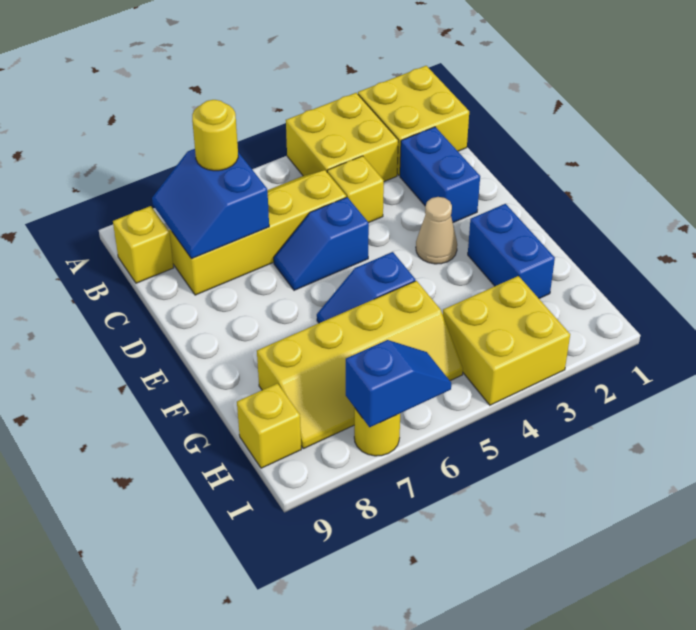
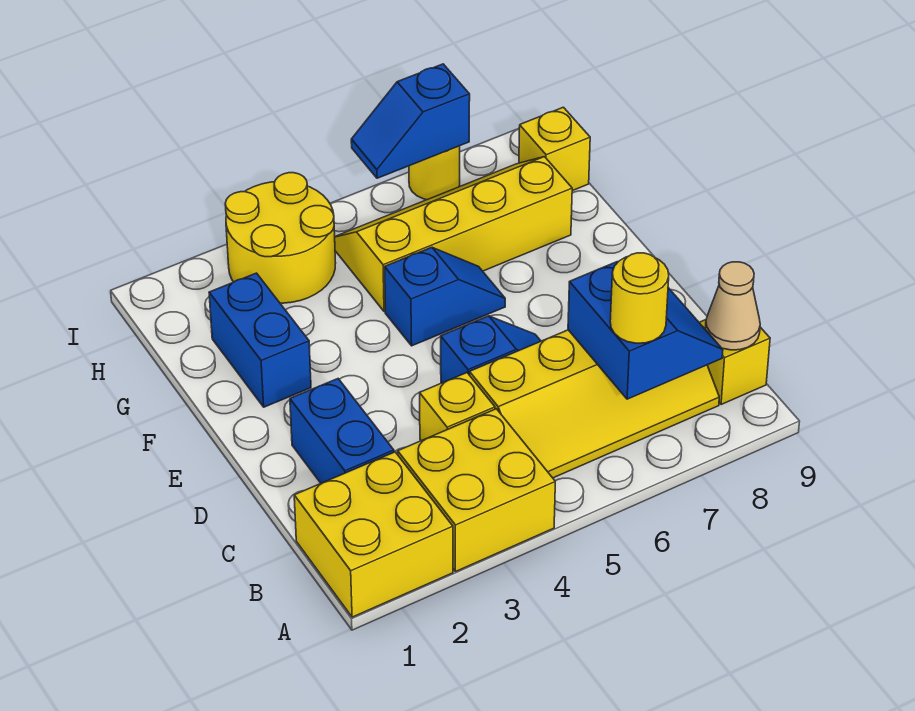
tan 1x1 cone [416,197,457,264] -> tan 1x1 cone moved to [705,262,760,350]
yellow 2x2 brick [443,276,570,405] -> yellow 2x2 round brick [225,173,336,303]

